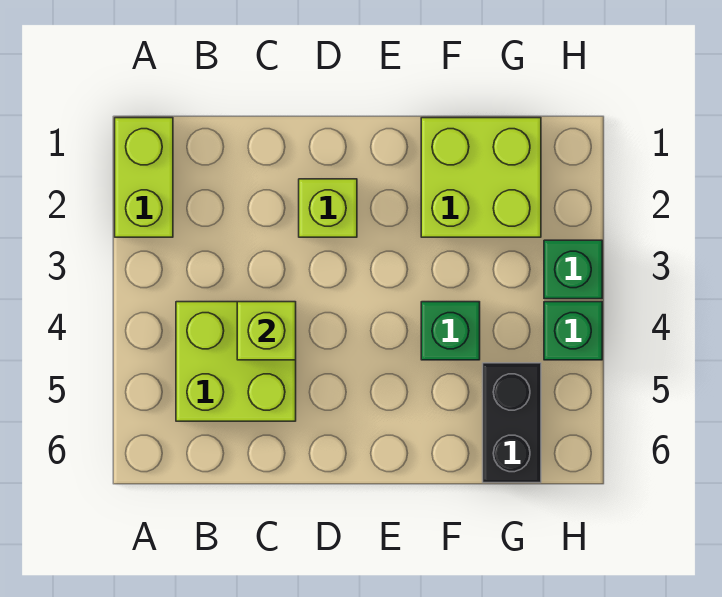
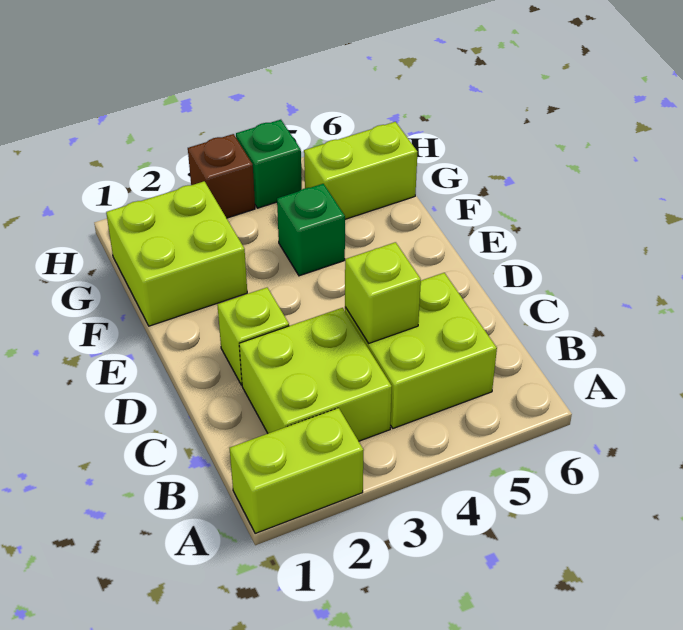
none -> lime 2x2 brick [239,308,392,441]
black 1x2 brick [483,363,541,483] -> lime 1x2 brick [304,122,417,219]
green 1x1 brick [544,240,602,299] -> brown 1x1 brick [188,134,255,218]

